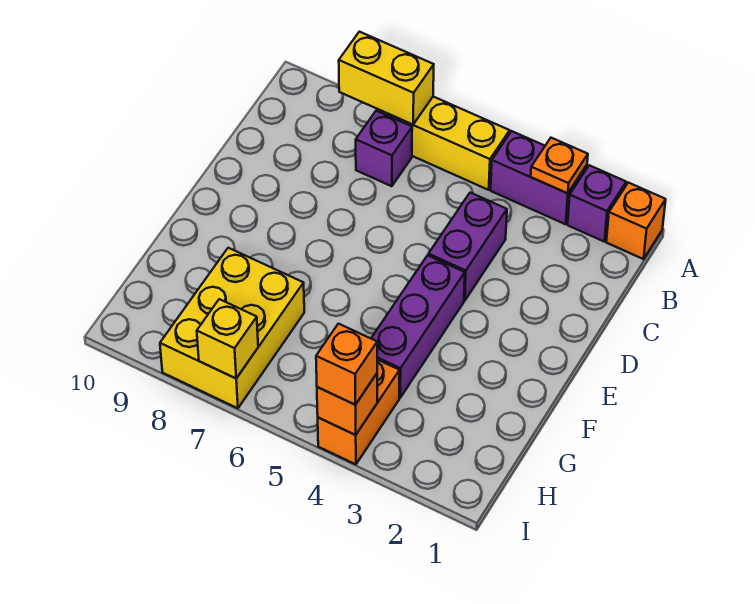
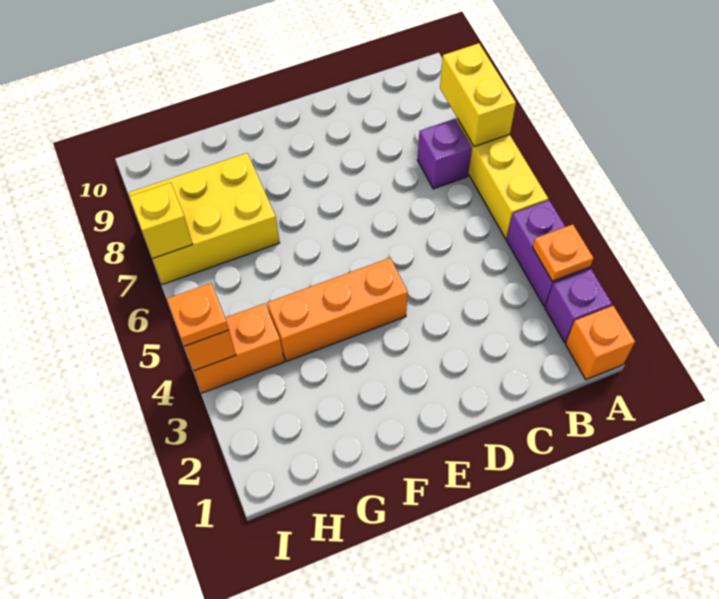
purple 1x2 brick [428,193,507,301] -> none
purple 1x3 brick [371,255,465,398] -> orange 1x3 brick [267,258,408,361]
orange 1x1 brick [316,324,377,405] -> orange 1x1 plate [167,283,229,346]

